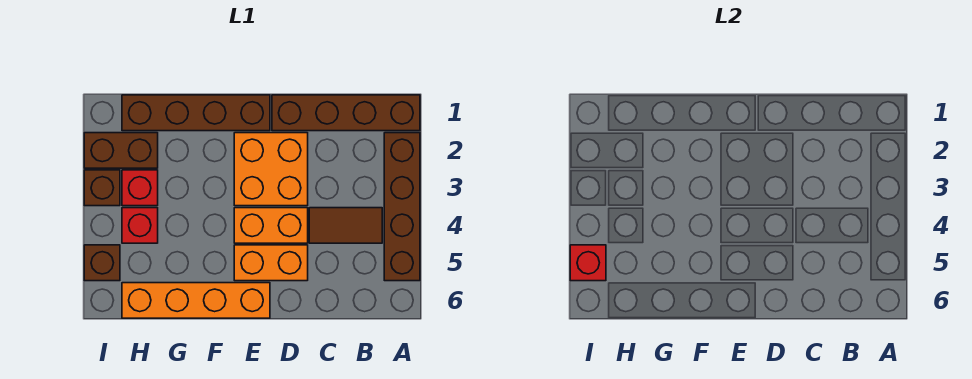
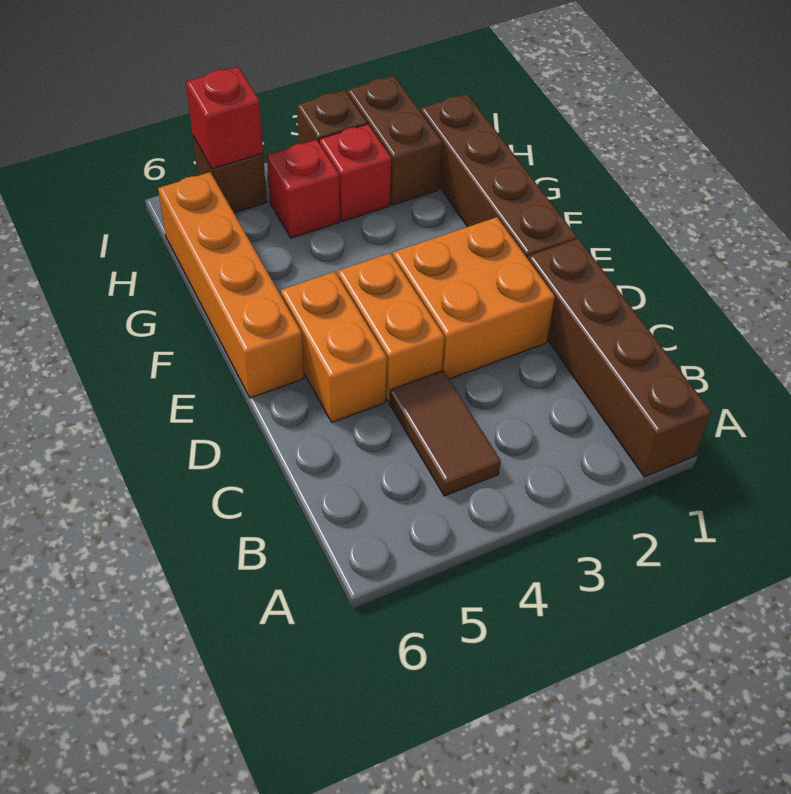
brown 1x4 brick [384,133,420,281] -> none

